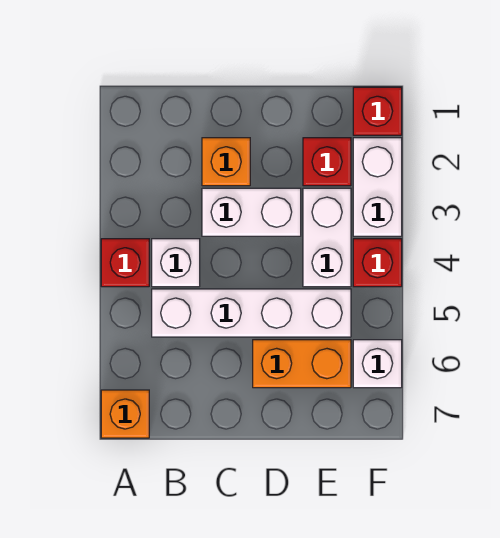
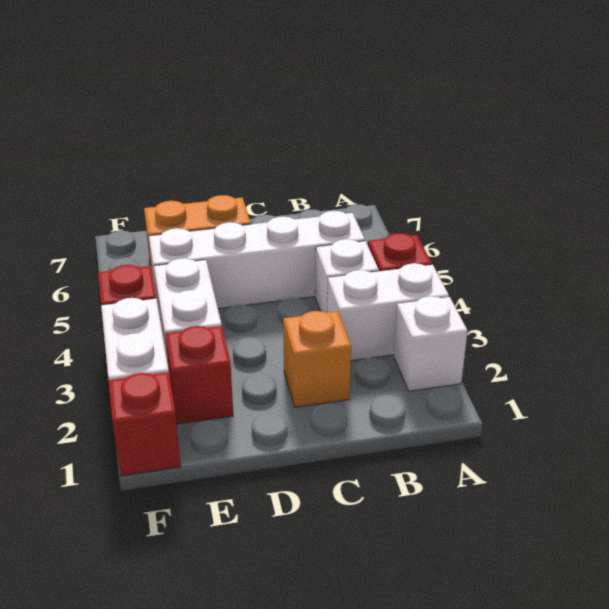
orange 1x1 brick [101,390,149,438] -> none
white 1x2 brick [202,188,301,236] -> white 1x2 brick moved to [327,263,449,361]
white 1x1 brick [353,340,402,388] -> white 1x1 brick moved to [394,296,467,391]

